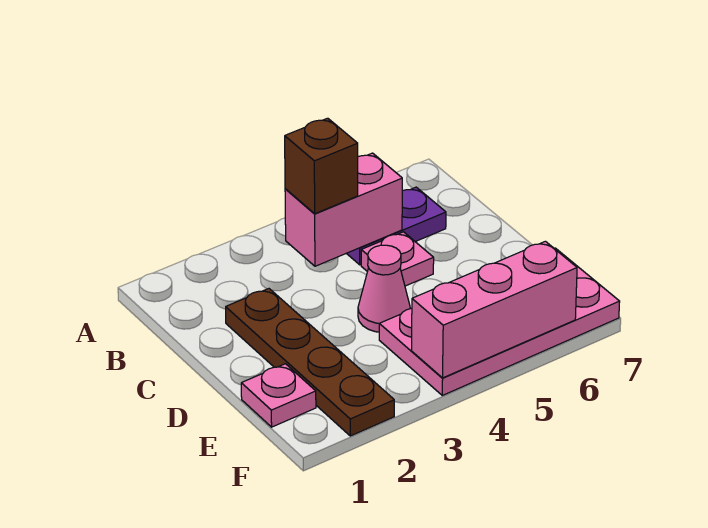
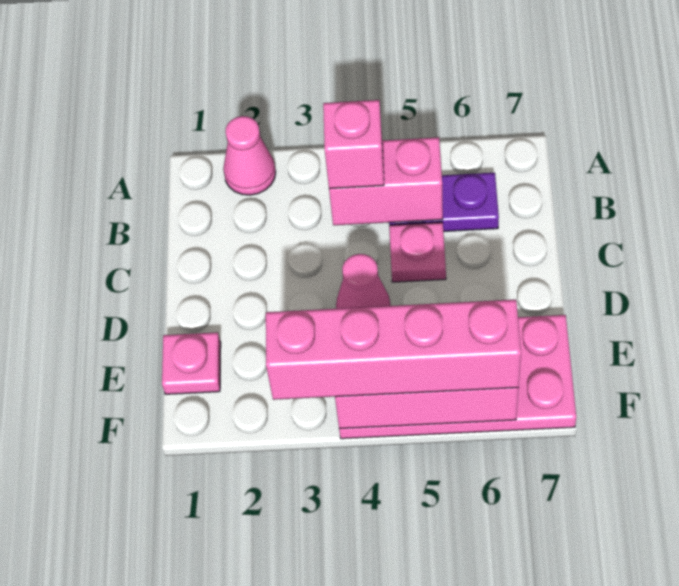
none -> pink 1x1 cone [223,116,276,195]
brown 1x1 brick [285,118,358,214] -> pink 1x1 brick [323,100,384,189]
brown 1x4 plate [226,289,394,436] -> none
none -> pink 1x4 brick [266,300,521,400]

